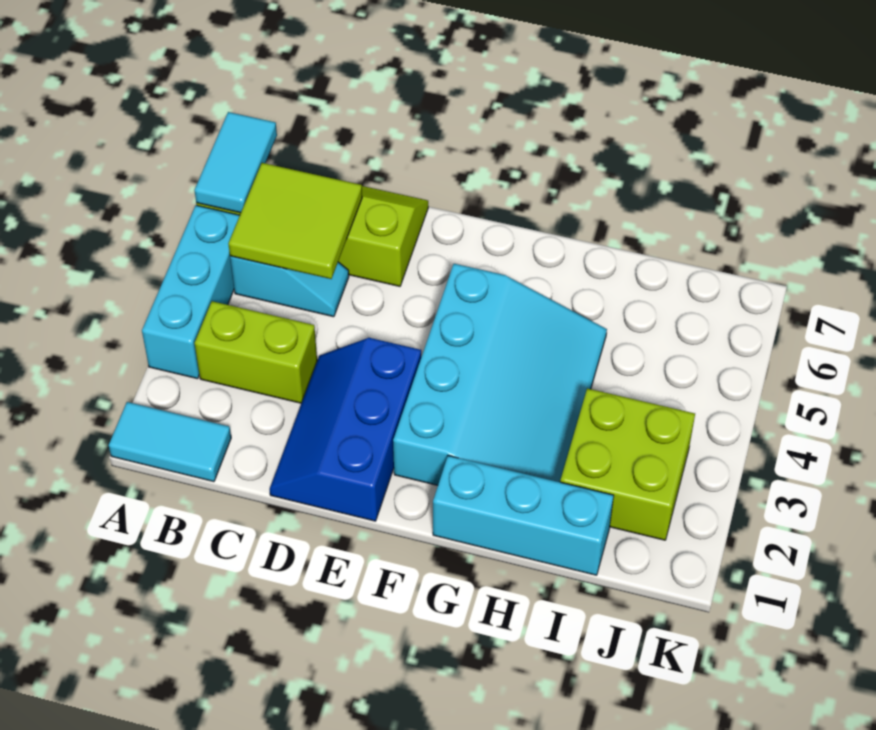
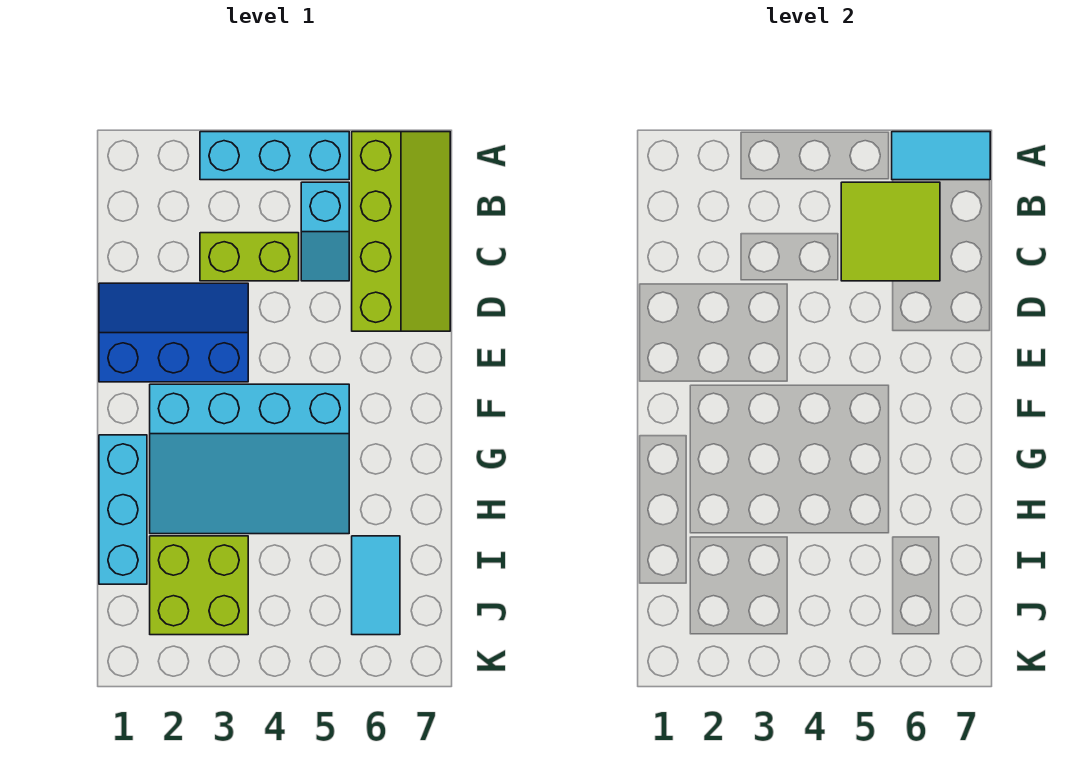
cyan 1x2 tile [109,402,231,482] -> cyan 1x2 tile moved to [352,536,400,635]
lime 1x2 brick [195,301,317,403] -> lime 1x2 brick turned to [200,233,299,281]

